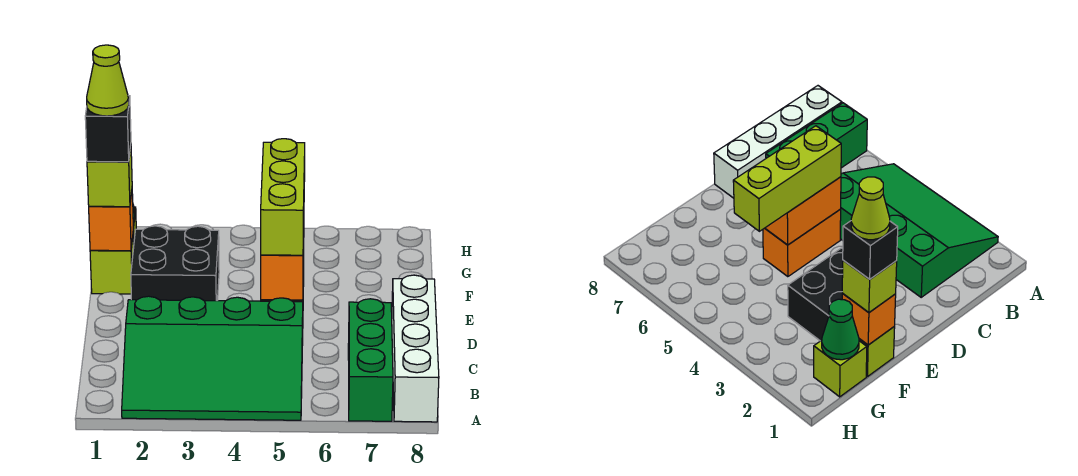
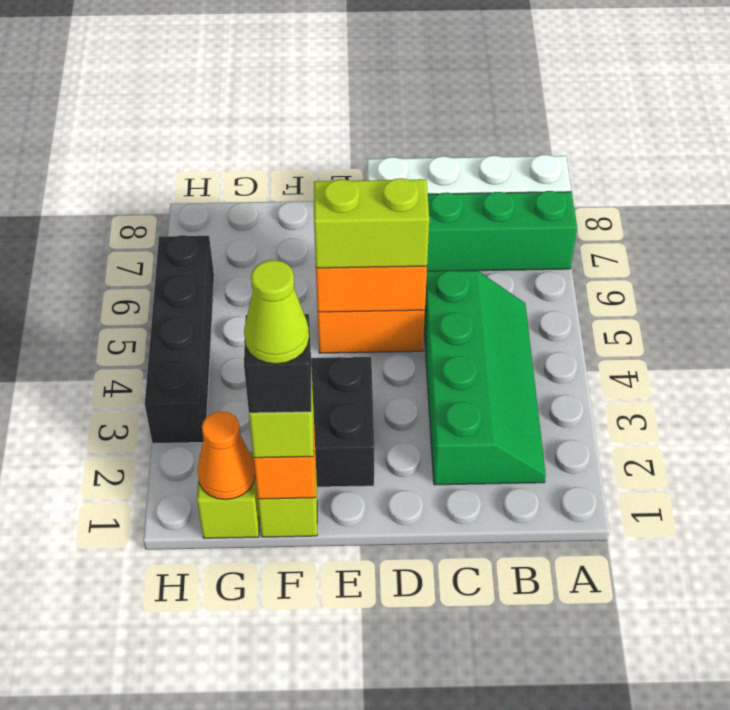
green 3x4 slope [122,296,303,420] -> green 2x4 slope [424,271,546,485]
lime 1x3 brick [261,139,305,255] -> lime 1x2 brick [314,178,429,268]
green 1x1 cone [822,299,859,360] -> orange 1x1 cone [197,412,255,500]
none -> black 1x4 brick [145,235,214,444]

